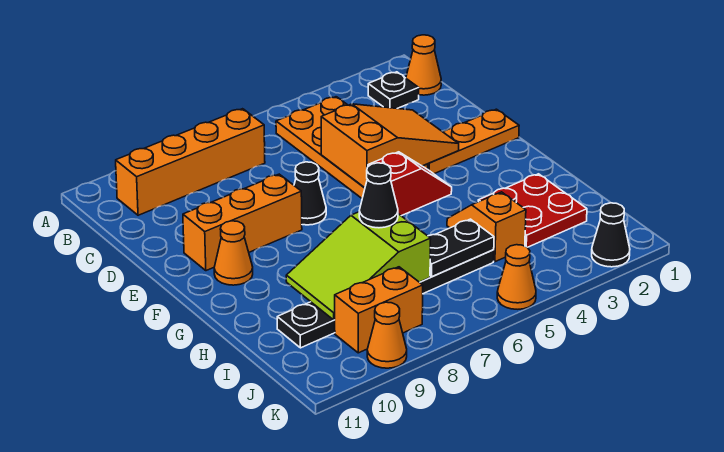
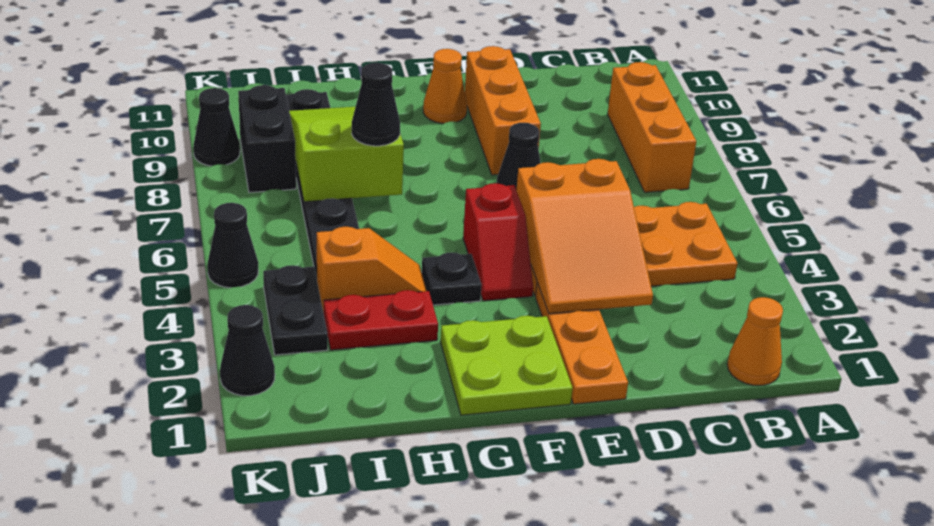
black 1x1 plate [368,72,419,109] -> black 1x1 plate moved to [422,252,482,305]
orange 1x4 brick [116,109,265,215] -> orange 1x3 brick [608,62,696,192]
none -> lime 2x2 plate [441,316,573,415]
red 2x2 plate [478,174,587,247] -> red 1x2 plate [324,290,438,350]
black 1x2 plate [428,219,494,277] -> black 1x2 plate moved to [263,265,328,355]
orange 1x2 brick [335,267,423,353] -> black 1x2 brick [238,85,296,193]
orange 1x1 cone [497,245,536,309] -> black 1x1 cone [207,203,258,288]
orange 1x1 cone [367,302,407,368] -> black 1x1 cone [193,88,240,166]

